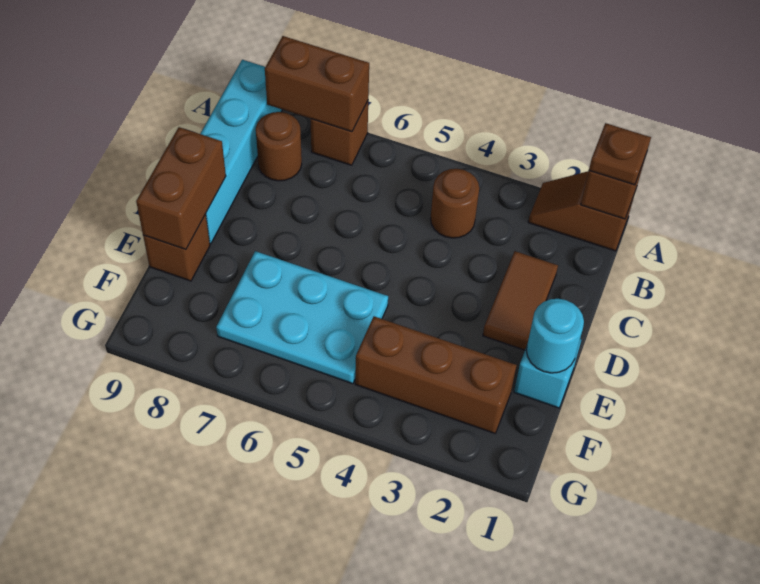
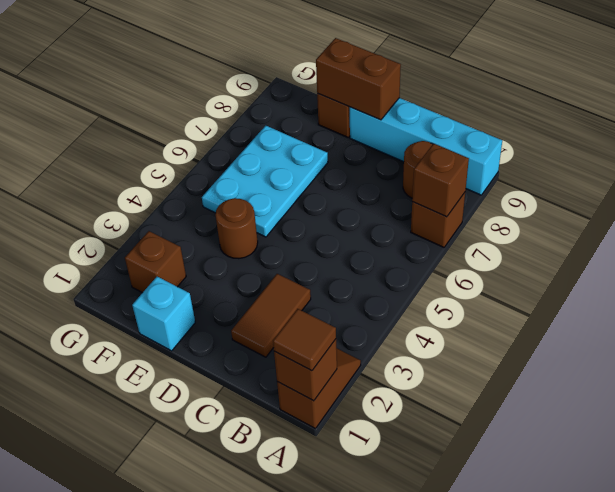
brown 1x1 plate [589,123,651,185] -> brown 1x1 tile [273,309,336,371]
brown 1x2 brick [265,36,369,132] -> brown 1x1 brick [412,144,469,217]
brown 1x1 round brick [431,169,479,238] -> brown 1x1 round brick moved to [215,198,258,259]
brown 1x2 tile [483,251,558,350] -> brown 1x2 tile turned to [231,274,311,357]
cyan 1x1 round brick [527,299,584,373] -> none
brown 1x3 brick [355,316,517,433] -> brown 1x1 brick [125,231,186,293]

